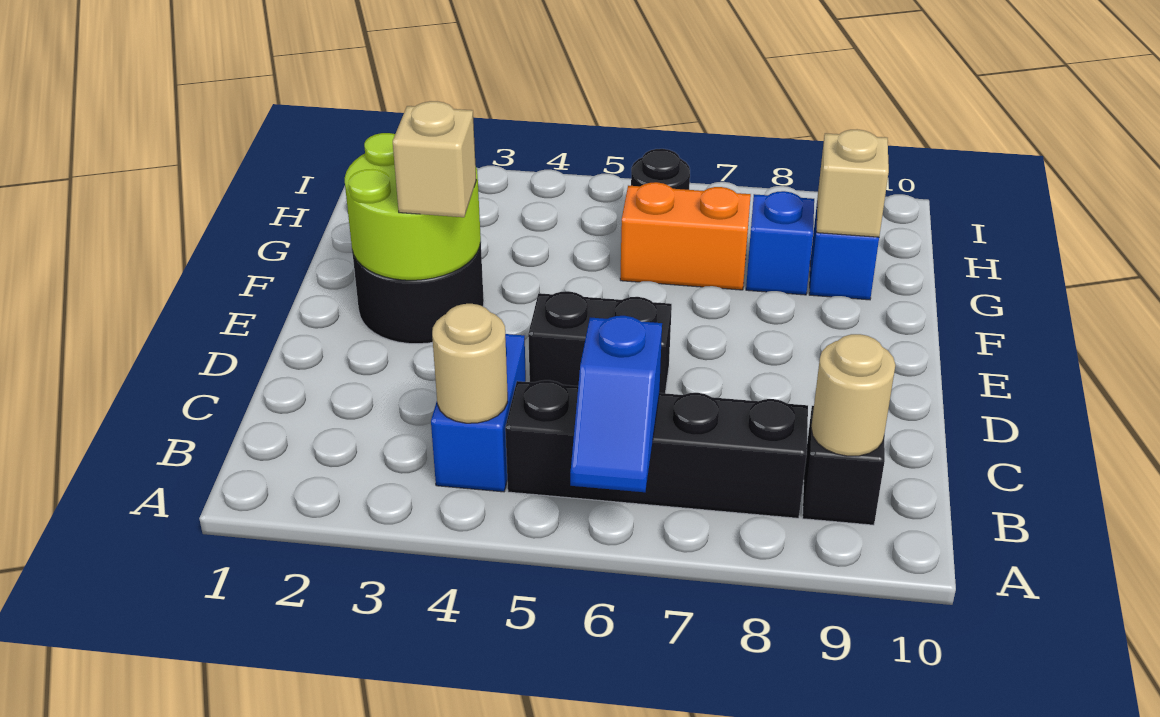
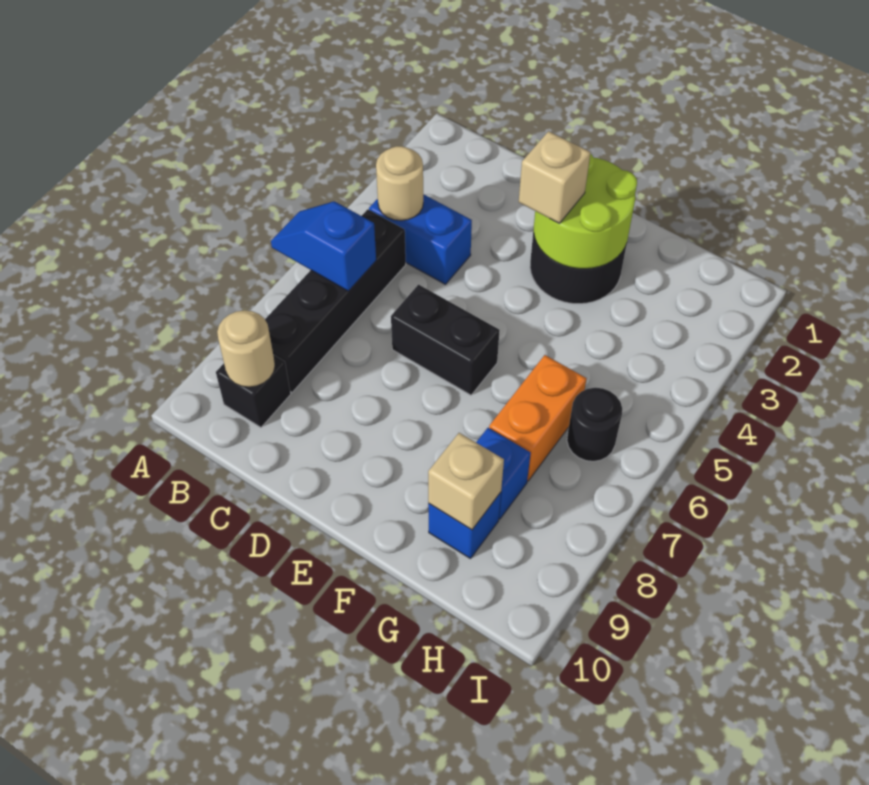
black 1x2 brick [528,291,672,393] -> black 1x2 brick turned to [391,285,500,395]

